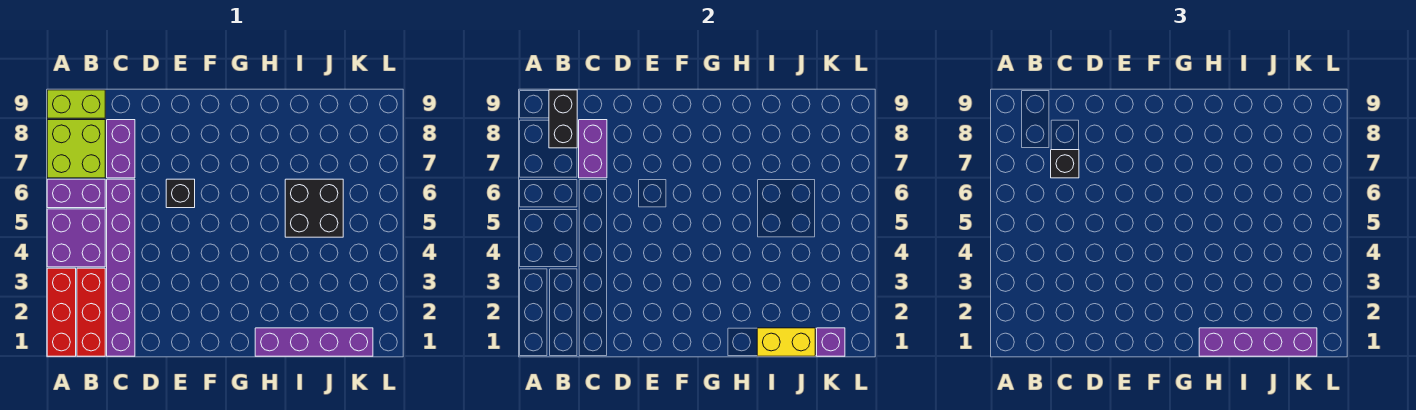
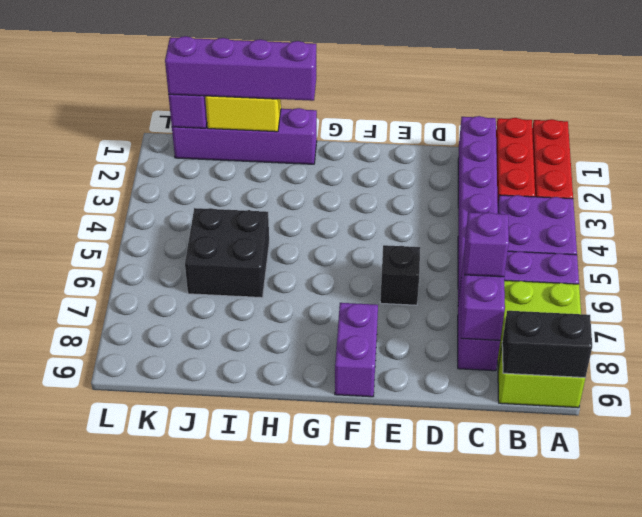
black 1x2 brick [549,90,577,148] -> black 1x2 brick turned to [502,311,592,378]
black 1x1 brick [1051,150,1079,178] -> purple 1x1 brick [465,212,509,277]
none -> purple 1x2 brick [335,303,378,397]

